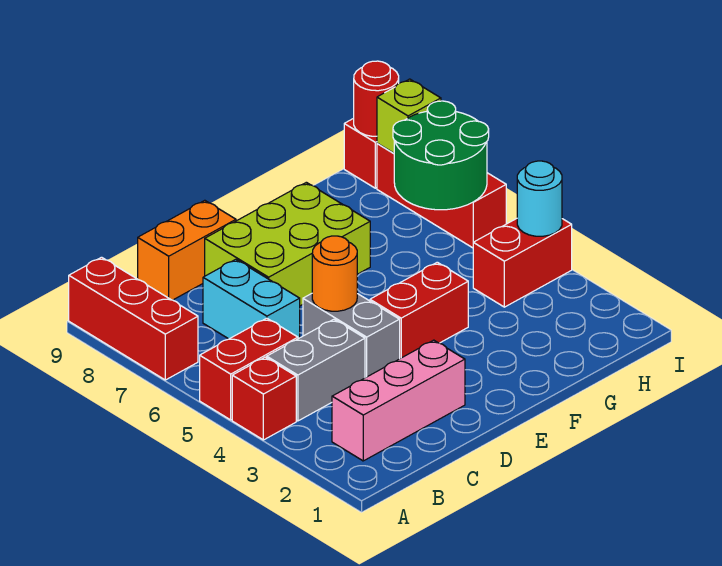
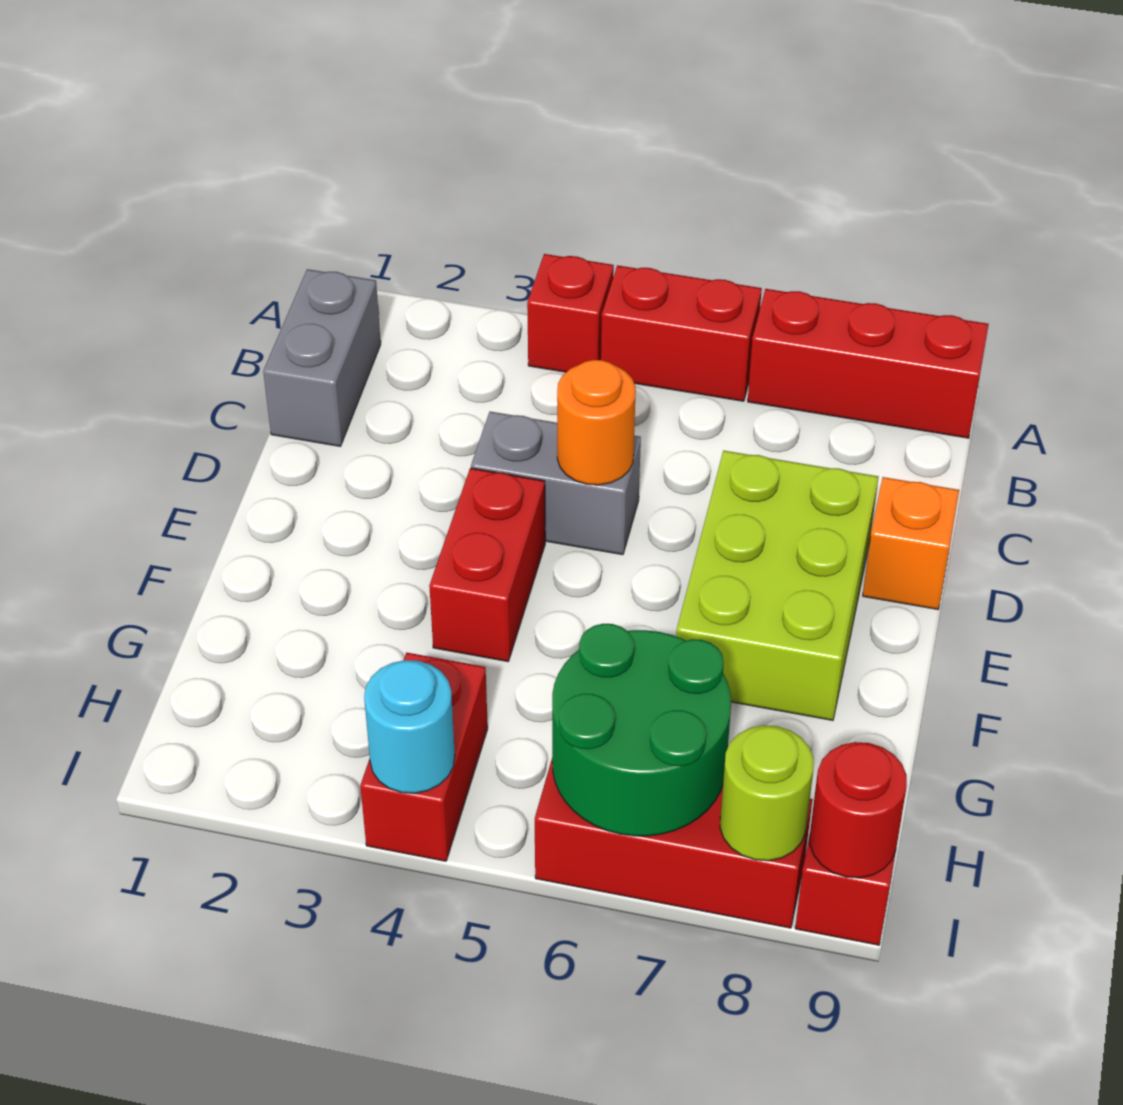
red 1x2 brick [200,318,298,420] -> red 1x2 brick turned to [601,265,762,401]
pink 1x3 brick [332,340,465,461] -> none
grey 1x2 brick [267,319,365,421] -> grey 1x2 brick moved to [263,269,381,446]
cyan 1x2 brick [203,259,300,339] -> none
orange 1x2 brick [138,200,236,300] -> orange 1x1 brick [863,477,959,609]
lime 1x1 brick [377,79,441,153] -> lime 1x1 round brick [720,725,814,861]

